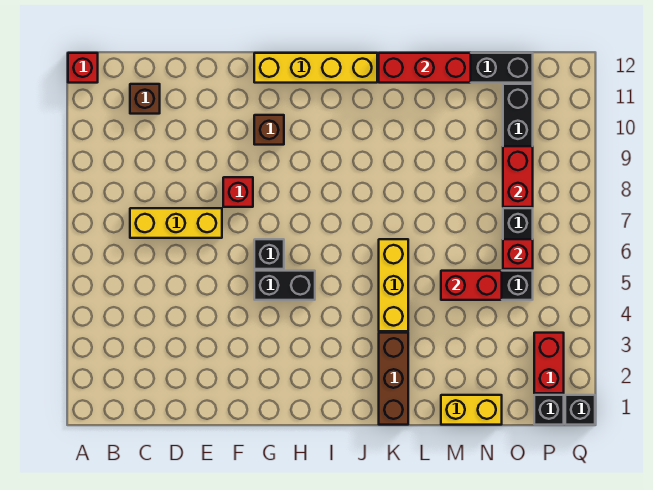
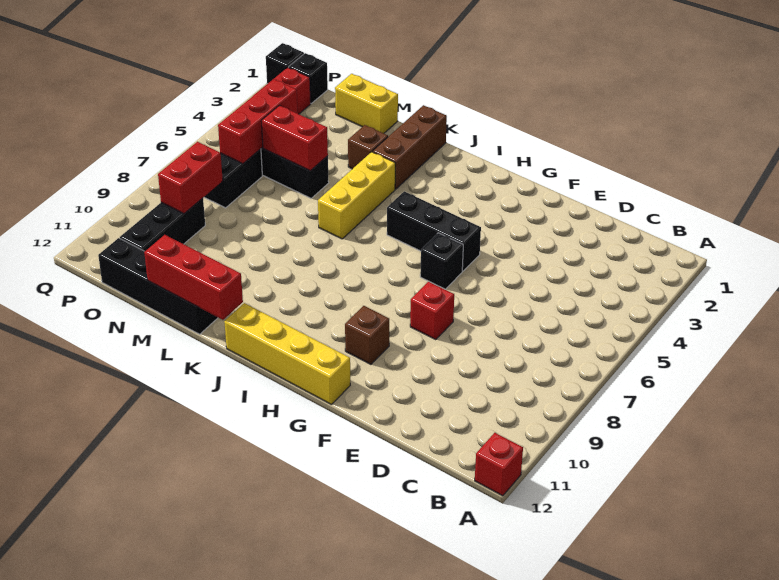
yellow 1x3 brick [130,208,222,238] -> none
brown 1x1 brick [130,84,160,114] -> brown 1x1 brick moved to [348,125,388,169]
black 1x2 brick [254,271,315,300] -> black 1x3 brick [387,191,481,271]
red 1x1 brick [503,239,533,269] -> red 1x3 brick [218,79,298,164]

